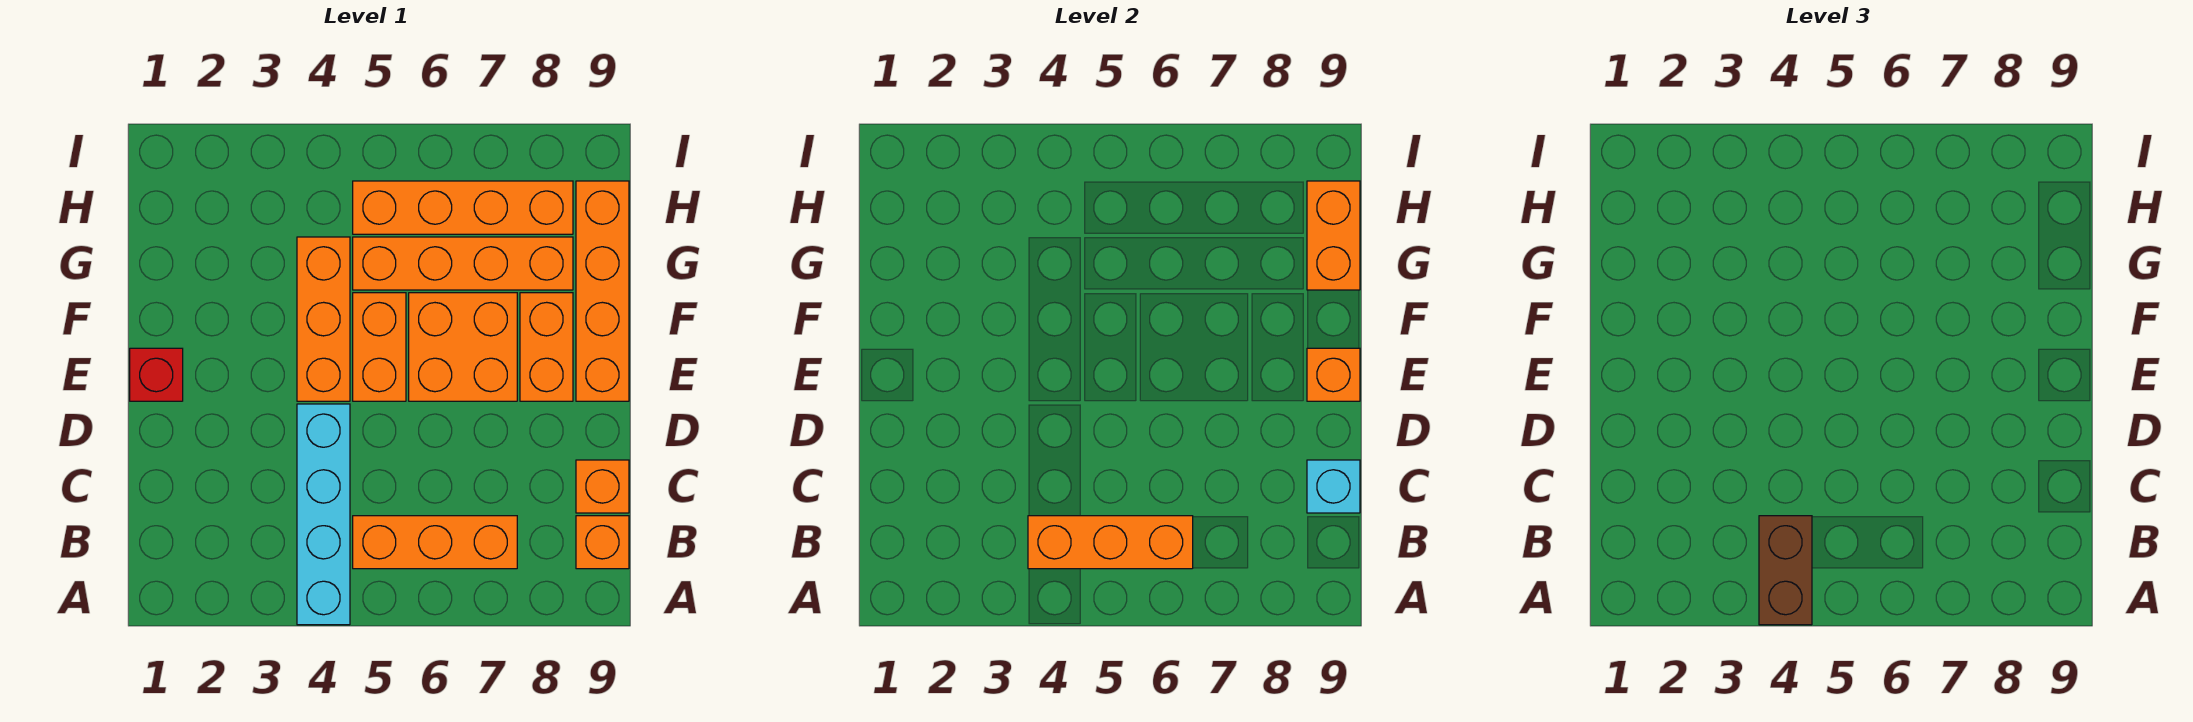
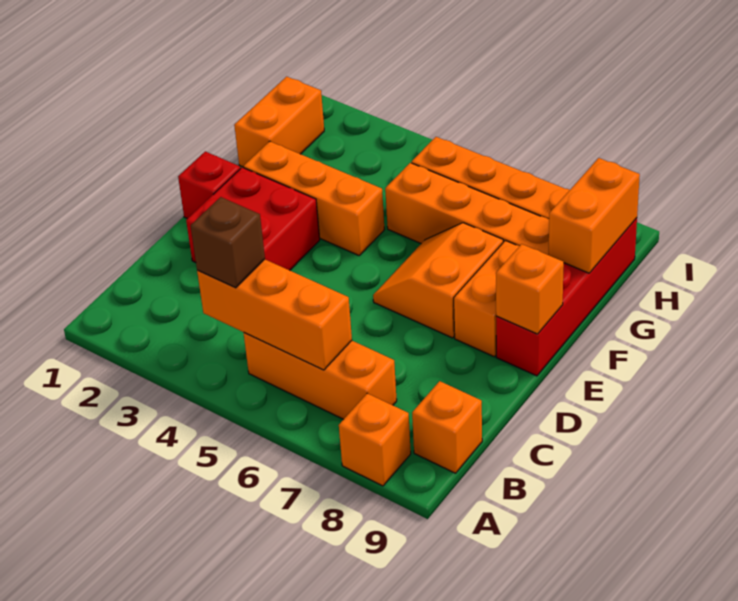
cyan 1x4 brick [297,404,350,625] -> none
brown 1x2 brick [1759,516,1812,625] -> brown 1x1 brick [191,197,265,288]
orange 1x1 brick [576,460,629,513] -> orange 1x1 brick moved to [339,393,411,486]
cyan 1x1 brick [1307,460,1360,513] -> none
none -> red 2x2 brick [186,167,320,270]
orange 1x3 brick [297,237,350,401] -> orange 1x3 brick turned to [243,141,384,255]
orange 1x2 brick [353,293,406,401] -> orange 1x2 brick moved to [234,77,324,167]
orange 2x2 brick [409,293,517,401] -> orange 2x2 slope [373,223,503,338]
orange 1x4 brick [576,181,629,401] -> red 1x4 brick [496,218,637,376]

